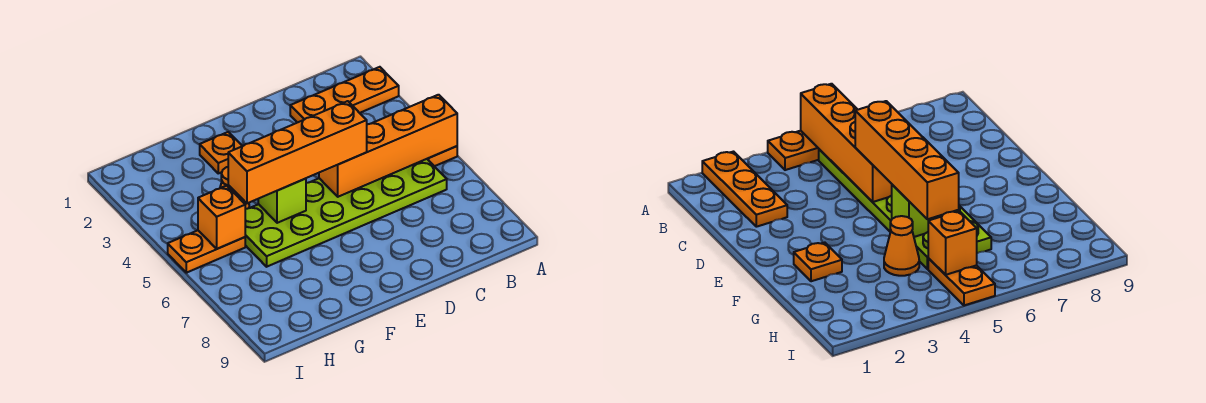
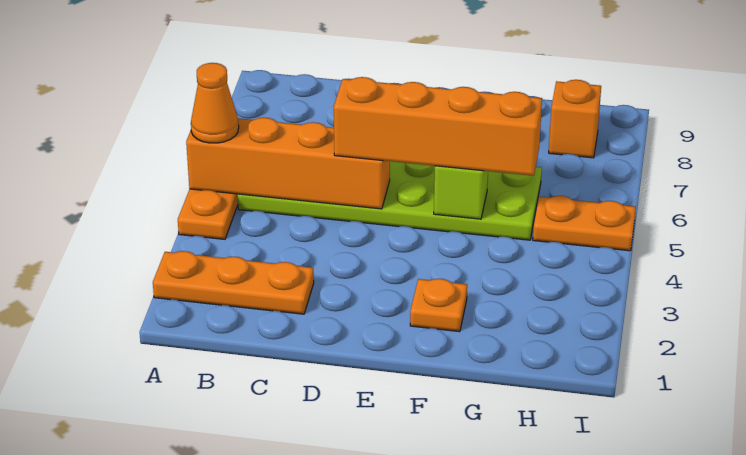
orange 1x1 cone [884,216,919,276] -> orange 1x1 cone moved to [191,63,239,143]
orange 1x1 brick [198,186,245,249] -> orange 1x1 brick moved to [549,80,601,158]

